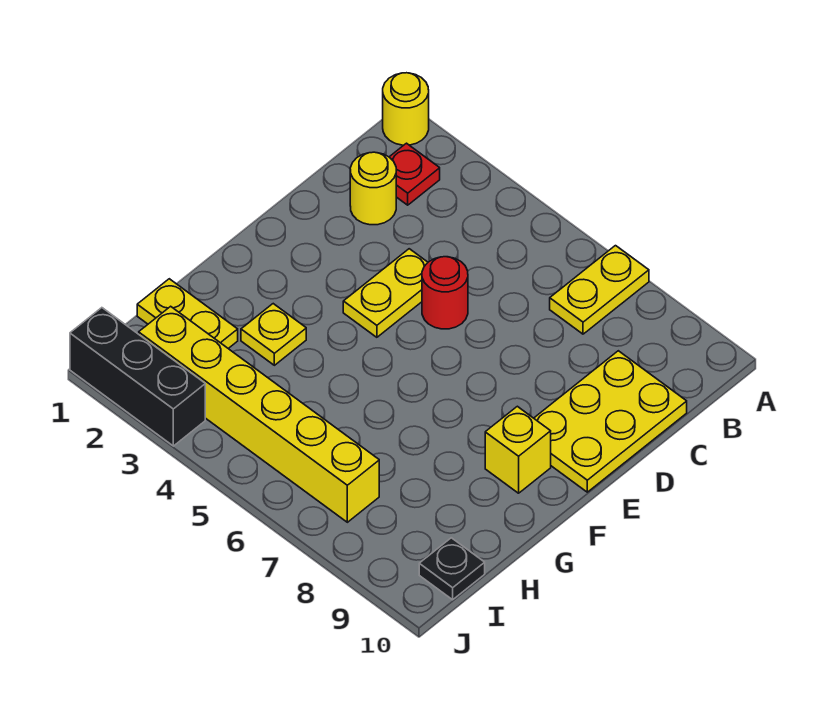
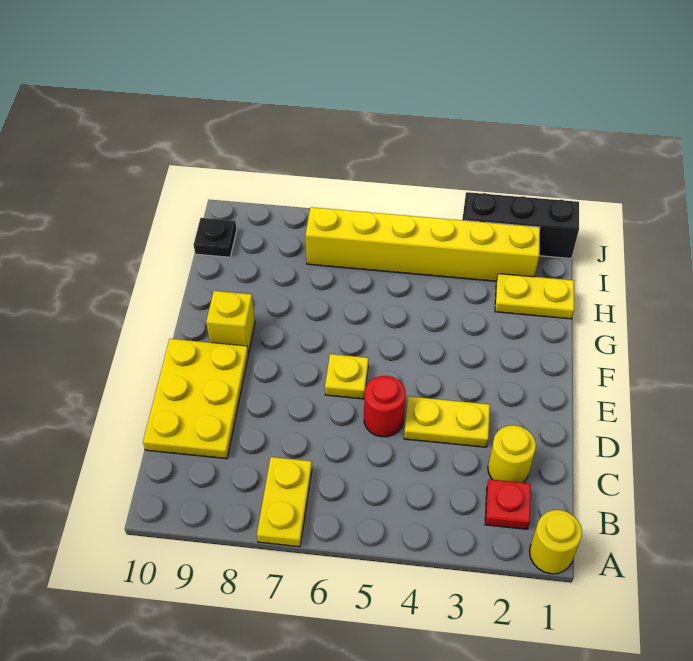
yellow 1x2 plate [343,249,428,337] -> yellow 1x2 plate turned to [404,396,490,447]
yellow 1x1 plate [241,304,306,365] -> yellow 1x1 plate moved to [325,354,369,399]

